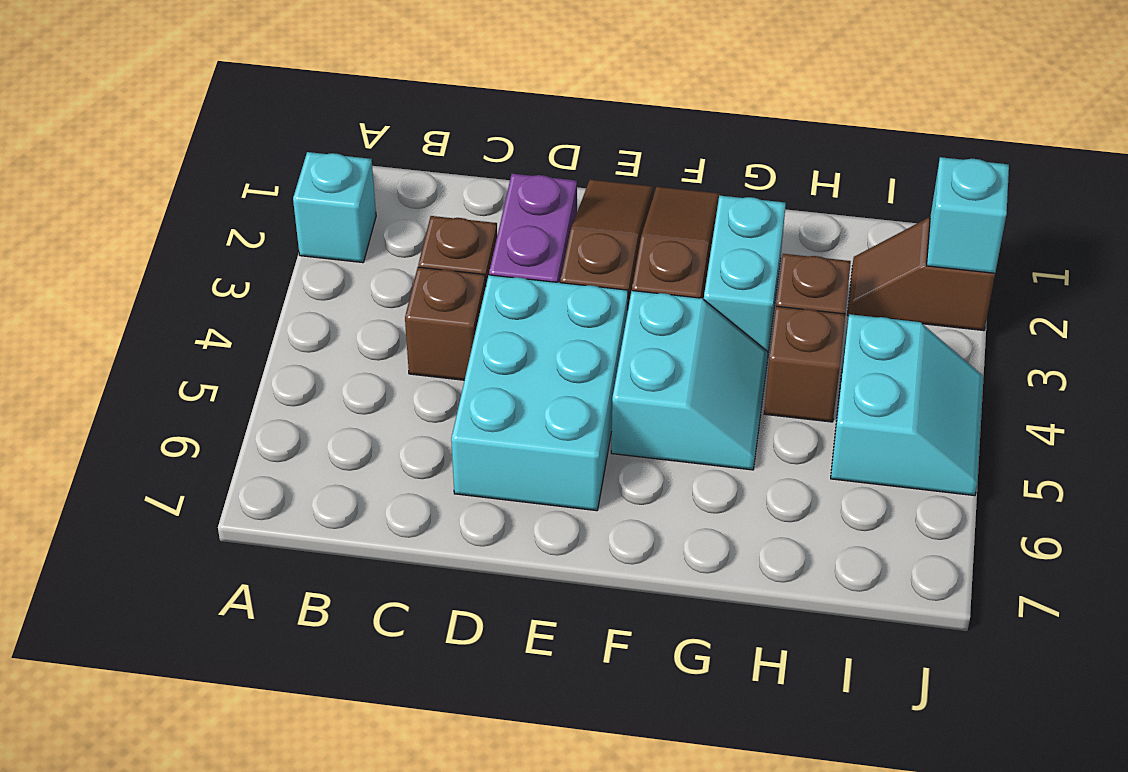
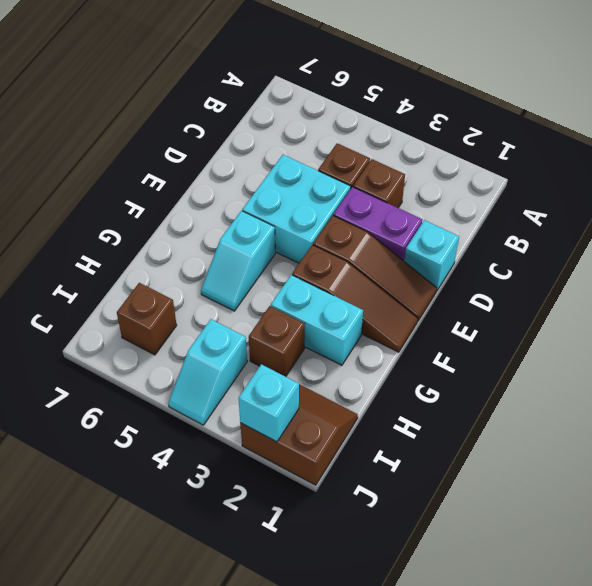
cyan 1x1 brick [293,152,376,263] -> cyan 1x1 brick moved to [404,220,459,291]
cyan 2x3 brick [451,275,628,511] -> cyan 2x2 brick [242,155,351,263]
cyan 2x2 slope [611,291,768,470] -> cyan 1x2 slope [201,211,275,311]
brown 1x1 brick [764,306,845,422] -> brown 1x1 brick moved to [117,283,177,355]
brown 1x2 slope [847,218,995,331] -> brown 2x2 slope [240,384,358,485]
cyan 2x2 slope [831,314,983,496] -> cyan 1x2 slope [168,319,247,425]

